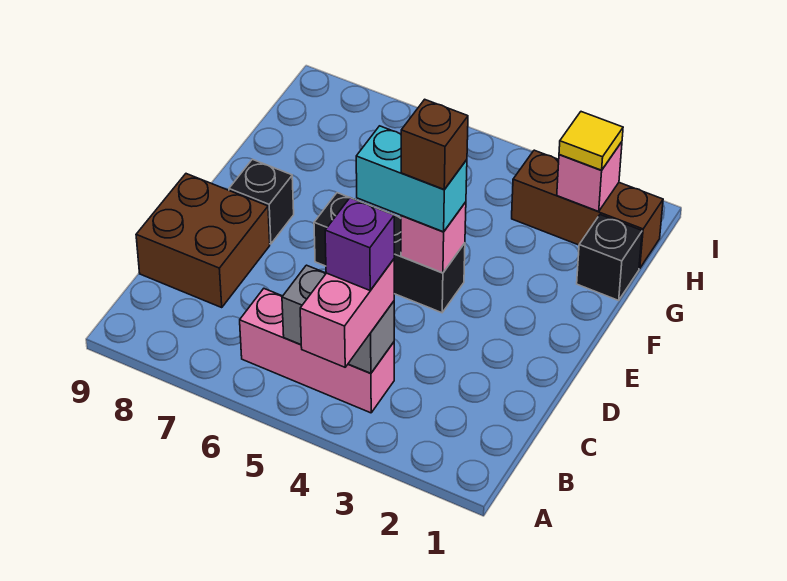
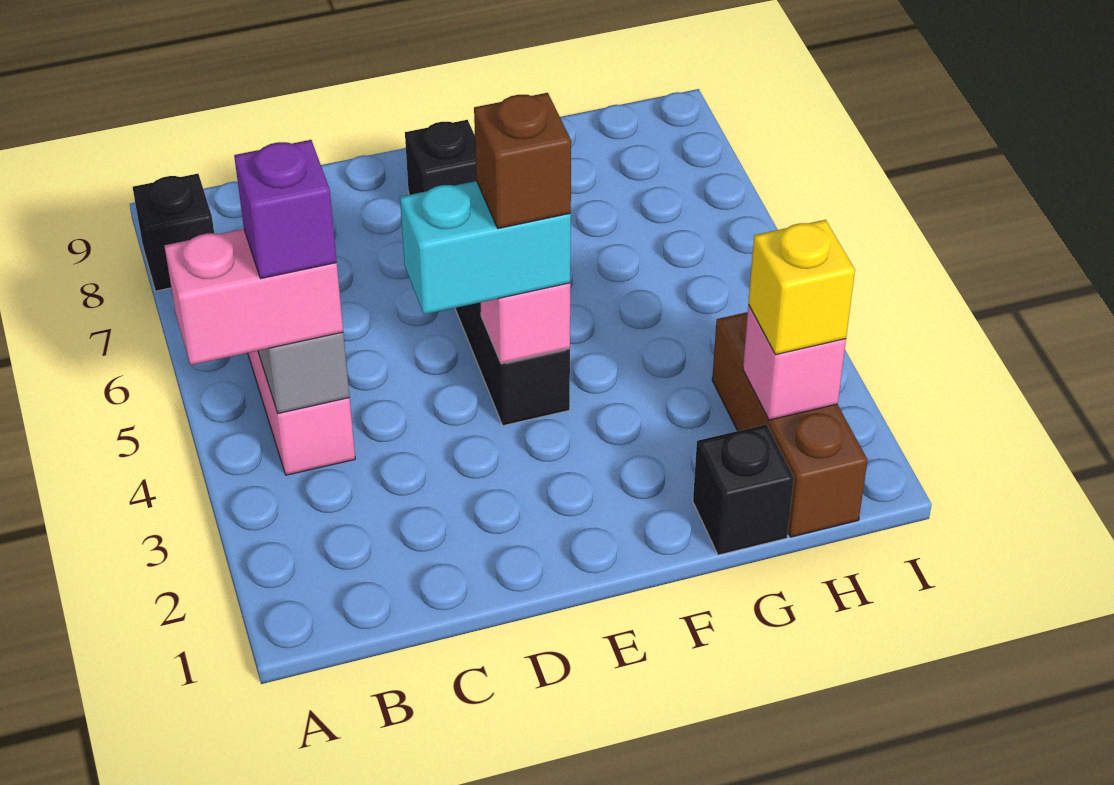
none -> black 1x1 brick [133,174,214,291]
brown 2x2 brick [136,174,270,307] -> none
cyan 1x2 brick [356,126,467,232] -> cyan 1x2 brick turned to [400,181,571,315]
yellow 1x1 tile [559,112,623,170] -> yellow 1x1 brick [748,220,855,355]

